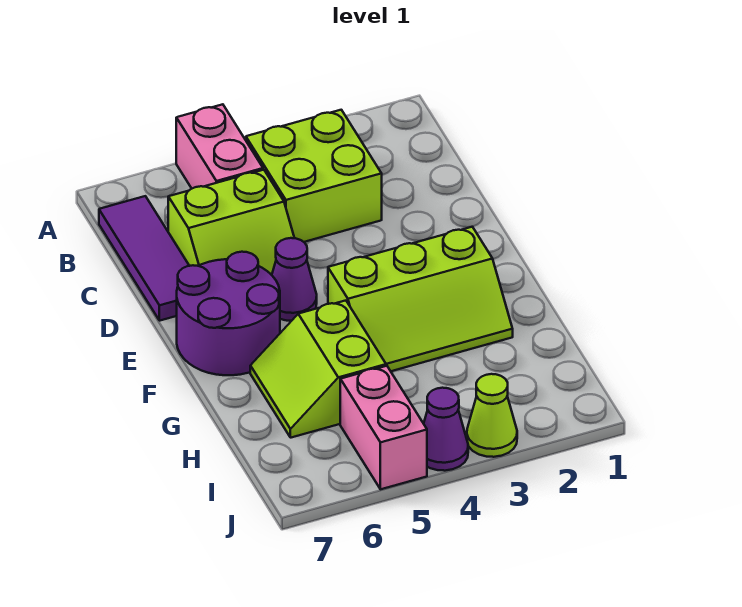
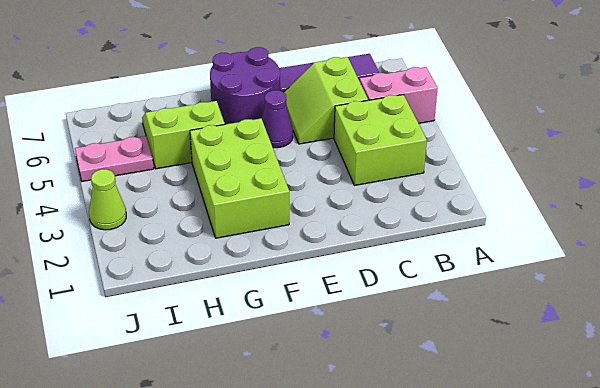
lime 2x3 slope [328,227,513,371] -> lime 2x3 brick [190,118,289,238]
pink 1x2 brick [340,366,427,489] -> pink 1x2 plate [75,136,154,181]
purple 1x1 cone [424,388,468,471] -> none

